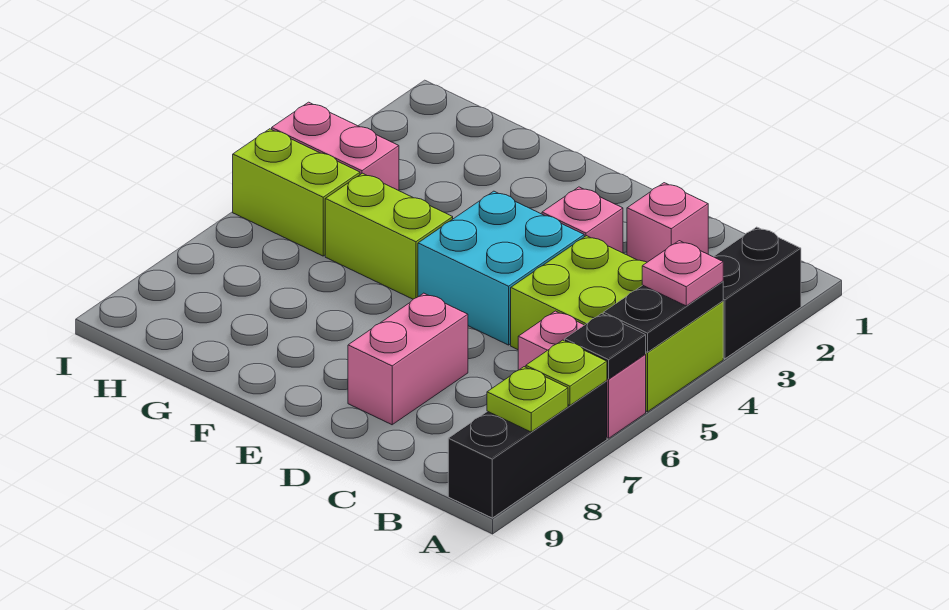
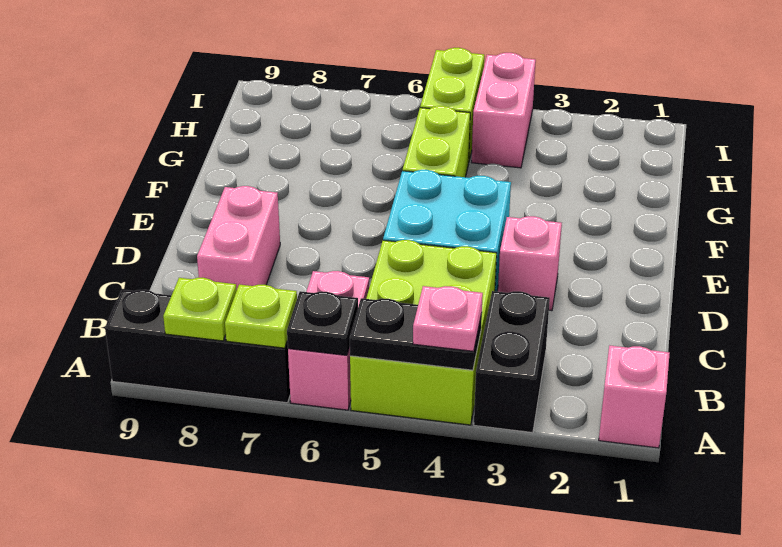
black 1x2 brick [714,227,801,359] -> black 1x2 brick turned to [474,291,550,433]
pink 1x1 brick [627,183,708,262] -> pink 1x1 brick moved to [599,346,670,448]
pink 1x2 brick [348,293,468,425] -> pink 1x2 brick turned to [197,186,280,290]

